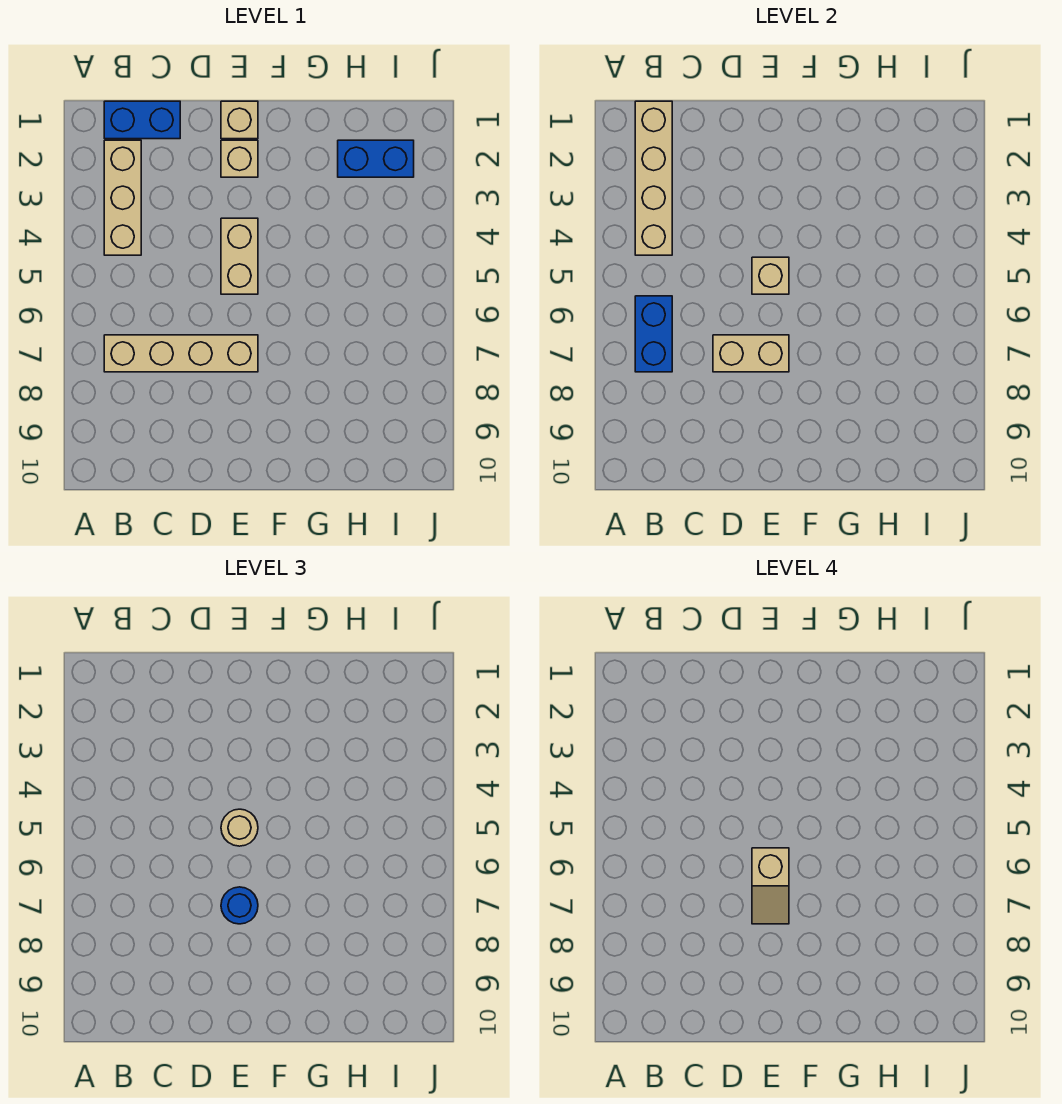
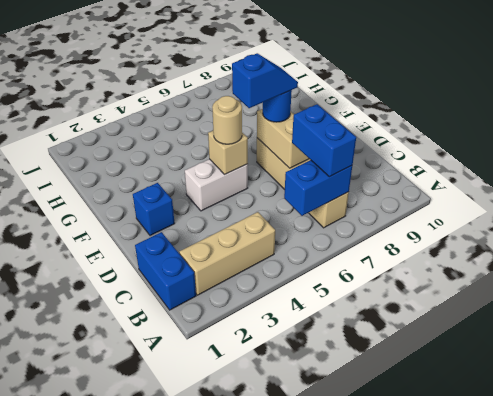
tan 1x4 brick [635,101,672,255] -> none
tan 1x1 brick [221,101,258,139] -> none
tan 1x1 brick [221,140,258,177] -> blue 1x1 brick [133,183,175,236]
tan 1x2 brick [221,218,258,294] -> white 1x2 brick [185,159,248,211]
tan 1x2 slope [752,848,789,924] -> blue 1x2 slope [232,53,298,108]
blue 1x2 brick [338,140,414,177] -> blue 1x2 brick moved to [292,104,356,177]

